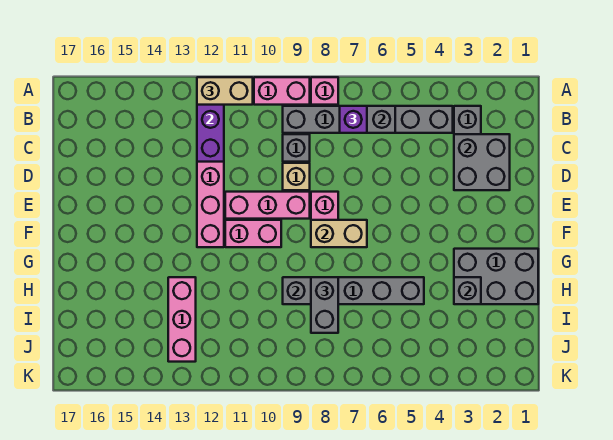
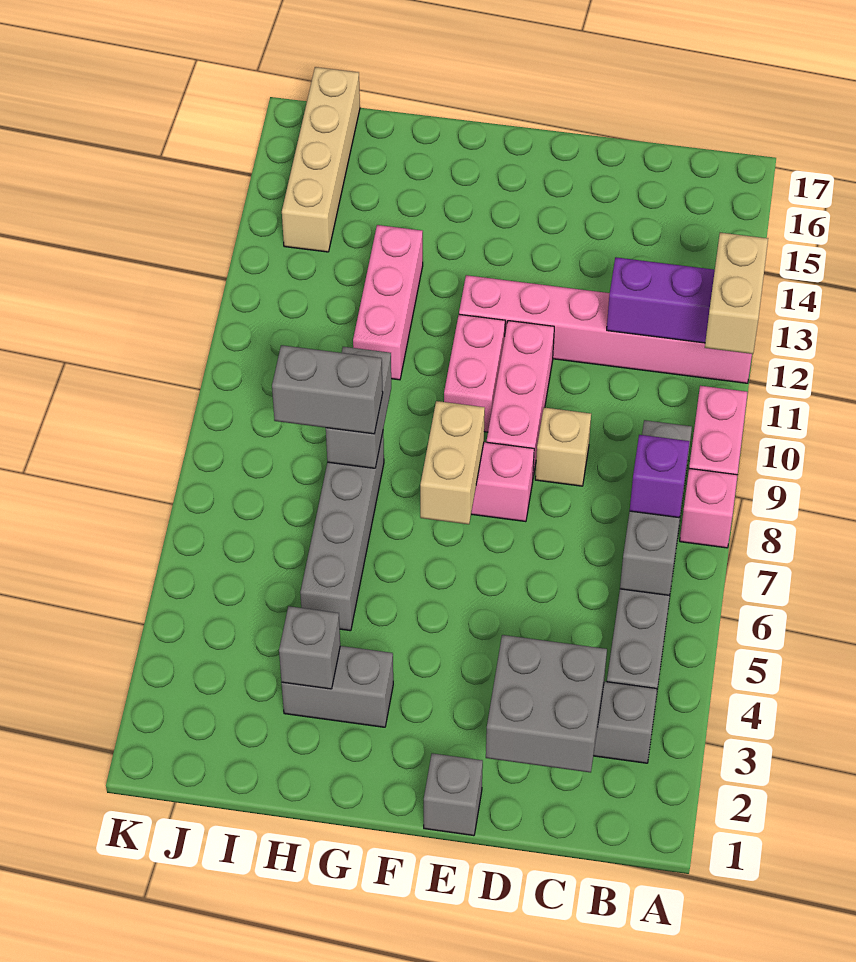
grey 1x1 brick [283,134,310,162] -> grey 1x1 brick moved to [424,753,483,836]
grey 2x3 brick [454,249,538,304] -> grey 1x2 brick [282,646,393,727]
pink 1x3 brick [168,277,196,362] -> pink 1x3 brick turned to [353,225,423,380]
none -> tan 1x4 brick [282,67,360,252]

